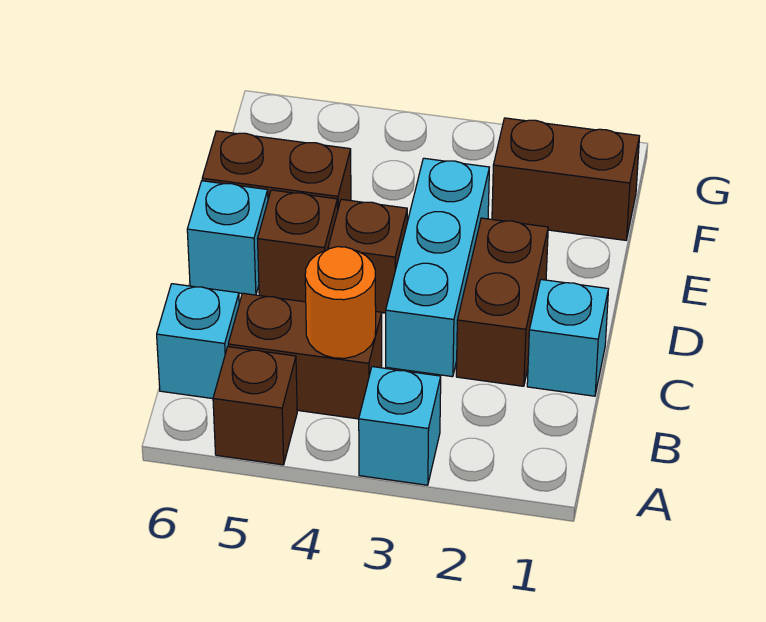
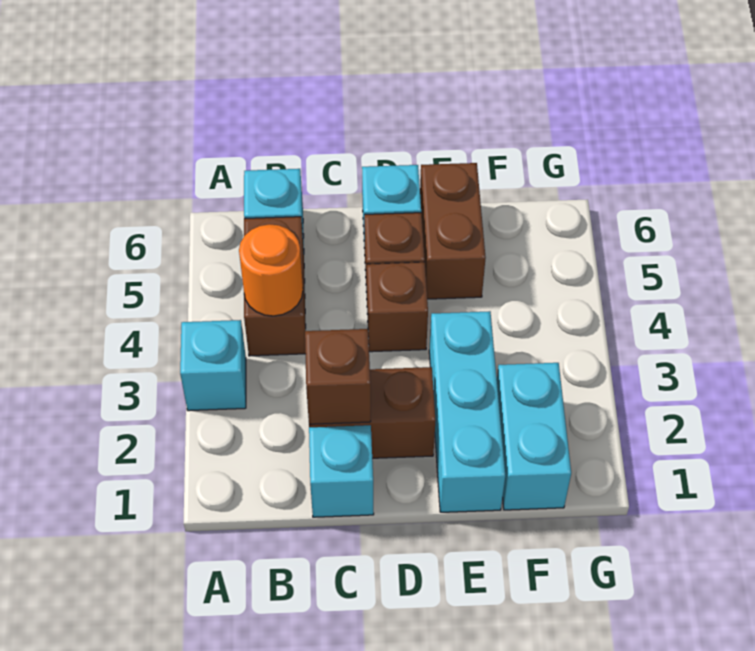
brown 1x1 brick [213,347,297,465] -> brown 1x1 brick moved to [305,329,371,424]
cyan 1x3 brick [386,158,489,377] -> cyan 1x3 brick turned to [429,311,505,512]
brown 1x2 brick [492,118,640,240] -> cyan 1x2 brick [497,363,571,510]

